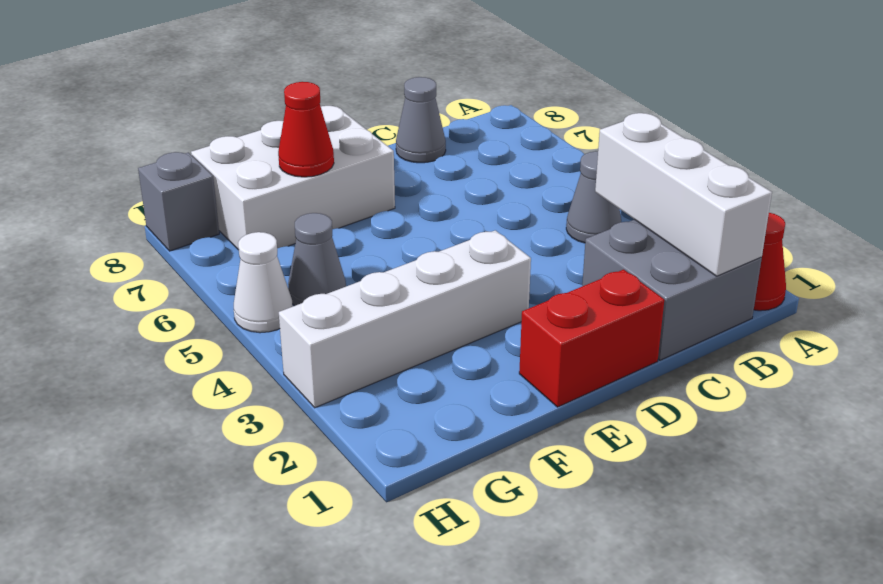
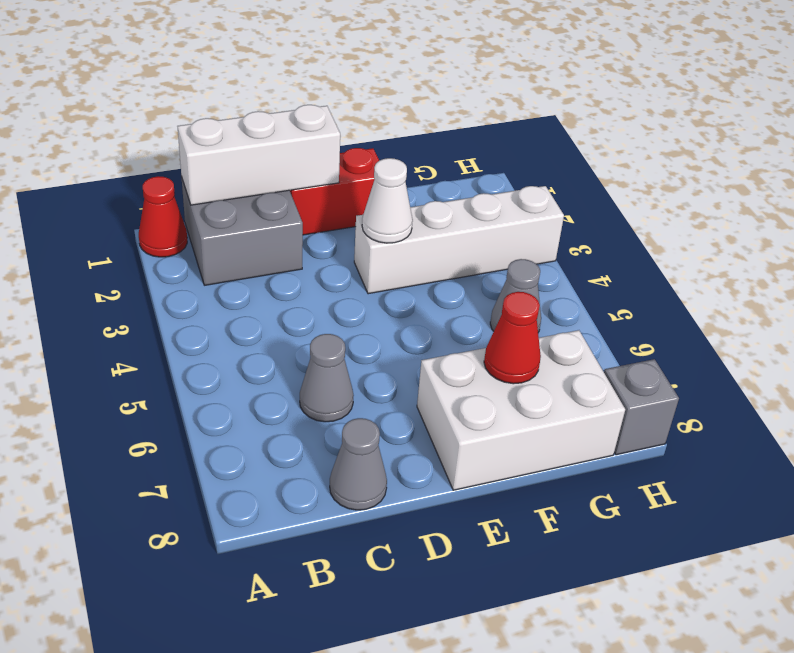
white 1x3 brick [595,113,772,276] -> white 1x3 brick turned to [178,105,340,205]
grey 1x1 cone [566,151,621,243] -> grey 1x1 cone moved to [300,334,354,422]
white 1x1 cone [234,232,293,333] -> white 1x1 cone moved to [362,158,413,243]

